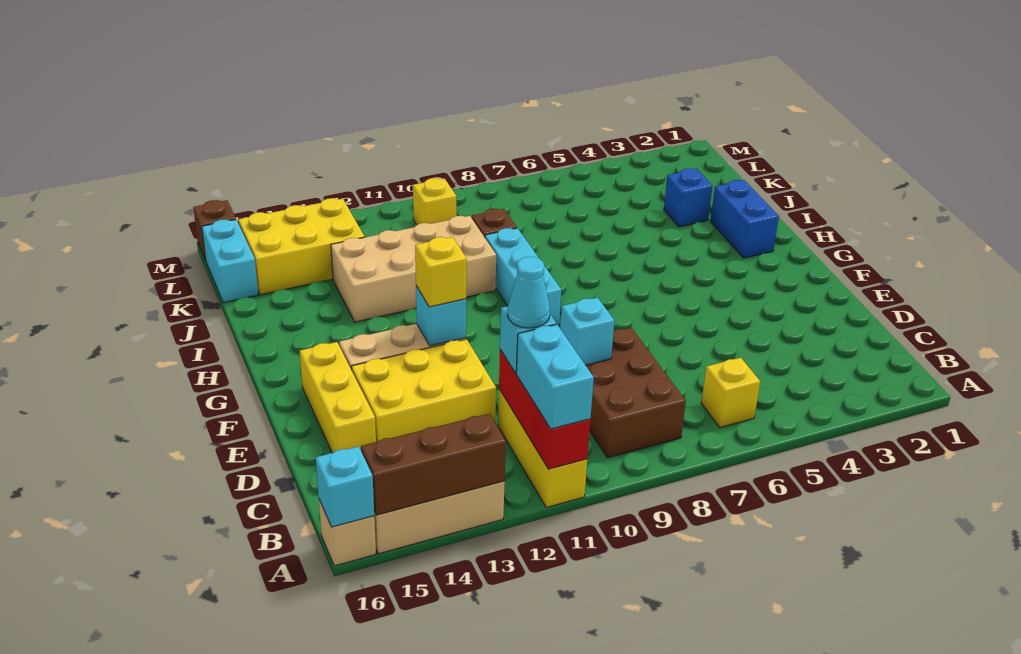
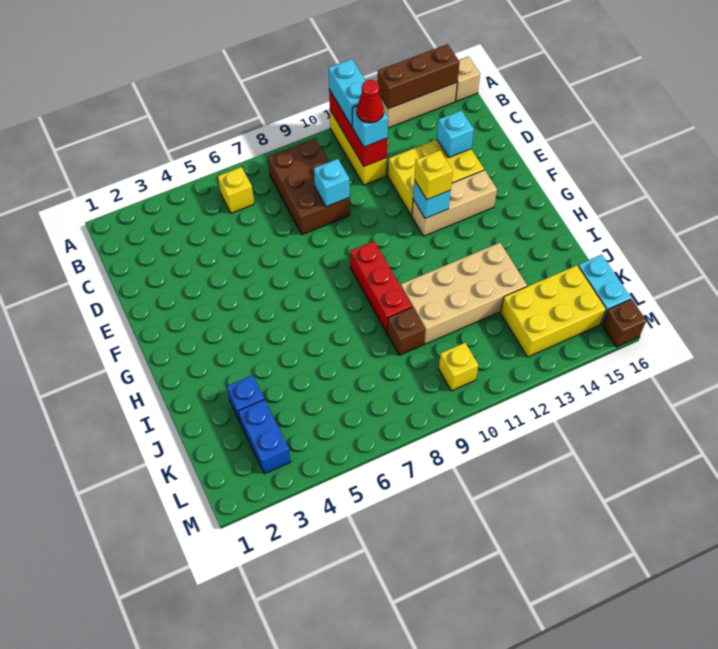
cyan 1x1 brick [316,446,374,527] -> cyan 1x1 brick moved to [437,110,474,157]
cyan 1x1 cone [507,257,550,328] -> red 1x1 cone [357,80,384,123]
yellow 1x3 brick [300,342,376,453] -> none
cyan 1x3 brick [485,228,561,326] -> red 1x3 brick [350,241,412,332]
blue 1x2 brick [710,180,779,258] -> blue 1x2 brick moved to [239,399,291,474]

